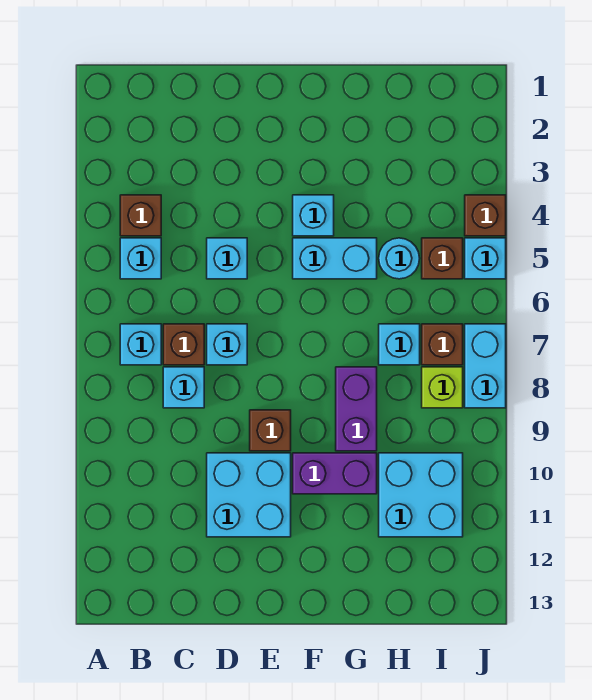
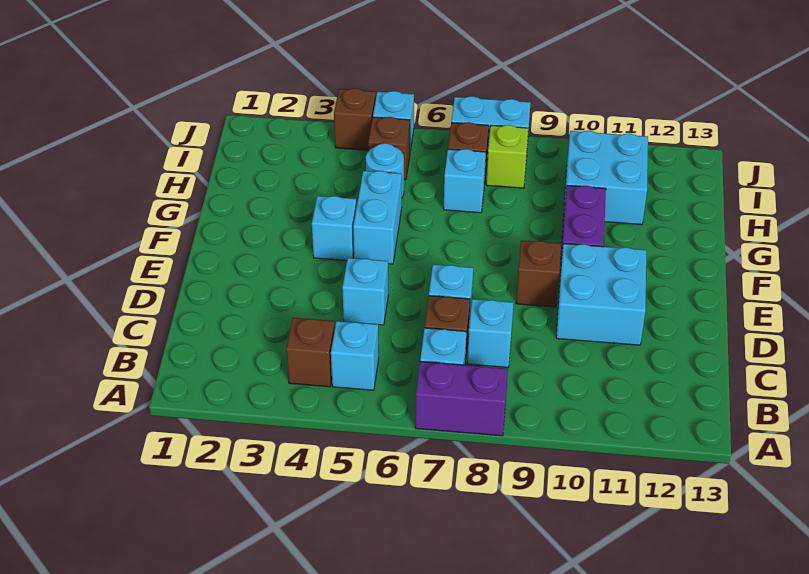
purple 1x2 brick [336,367,377,451] -> purple 1x2 brick moved to [415,362,508,436]

